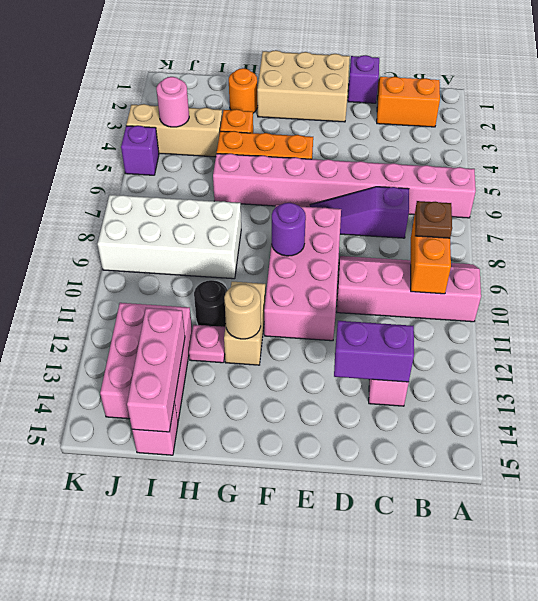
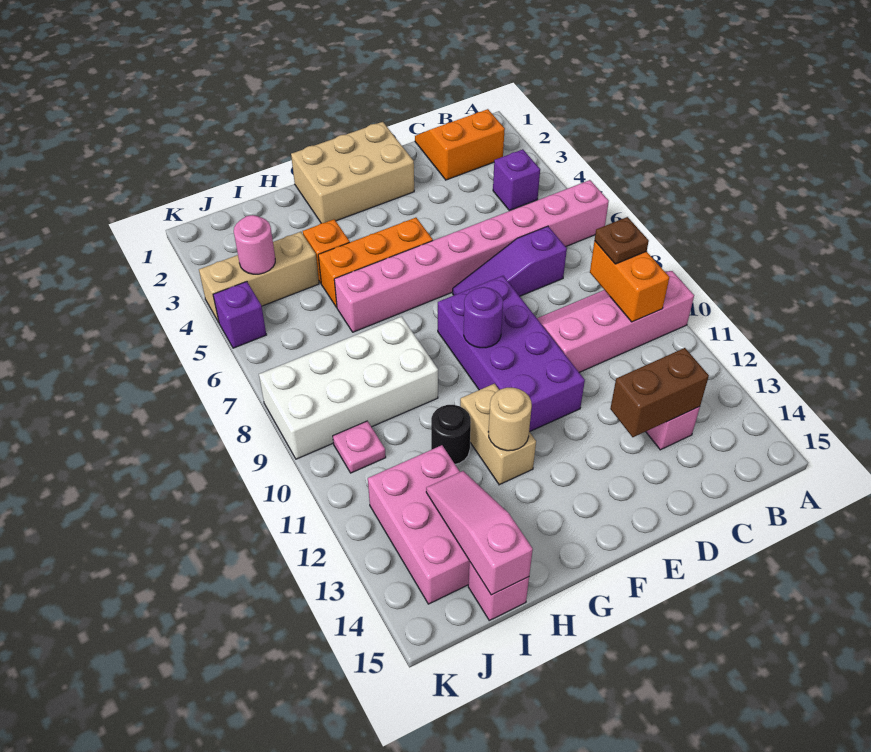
purple 1x2 brick [334,321,414,382] -> brown 1x2 brick [610,348,709,437]
purple 1x1 brick [348,55,379,103] -> purple 1x1 brick moved to [493,149,540,211]
pink 2x4 brick [264,205,341,341] -> purple 2x4 brick [438,276,585,432]
orange 1x1 round brick [229,68,258,113] -> none
pink 1x1 plate [189,325,225,363] -> pink 1x1 plate moved to [333,421,386,473]
pink 1x3 brick [127,308,185,432] -> pink 1x3 slope [426,471,533,595]

